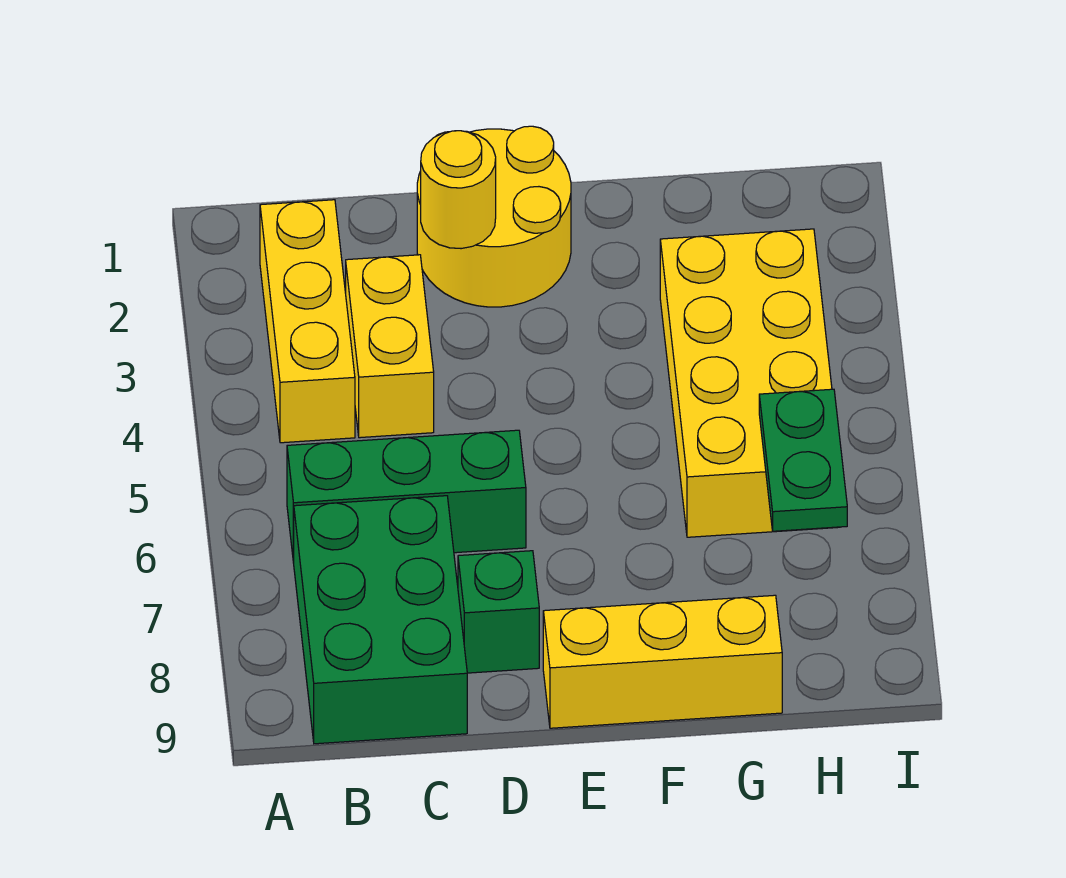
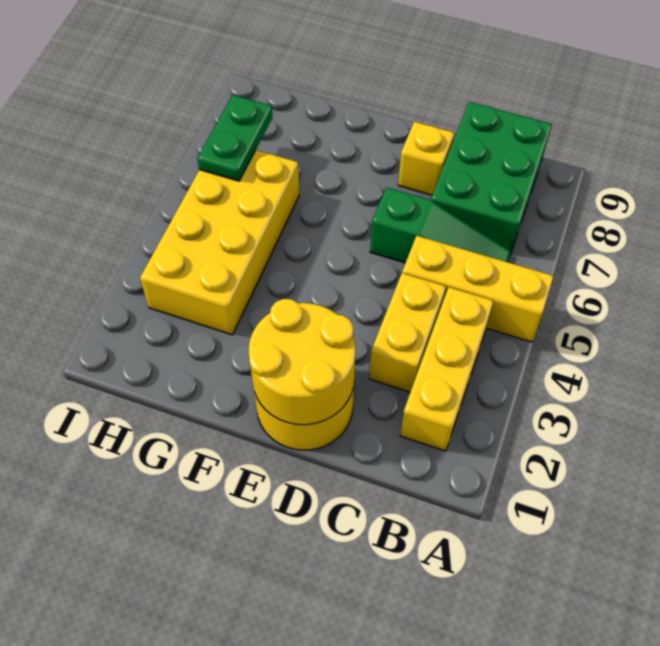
green 1x3 brick [287,430,526,563] -> green 1x3 slope [370,187,511,263]
yellow 1x1 round brick [421,131,496,249] -> yellow 2x2 round brick [249,299,355,425]
green 1x1 brick [458,551,539,673] -> yellow 1x1 brick [398,122,454,195]
yellow 1x3 brick [543,595,782,728] -> yellow 1x3 brick moved to [402,236,554,342]

